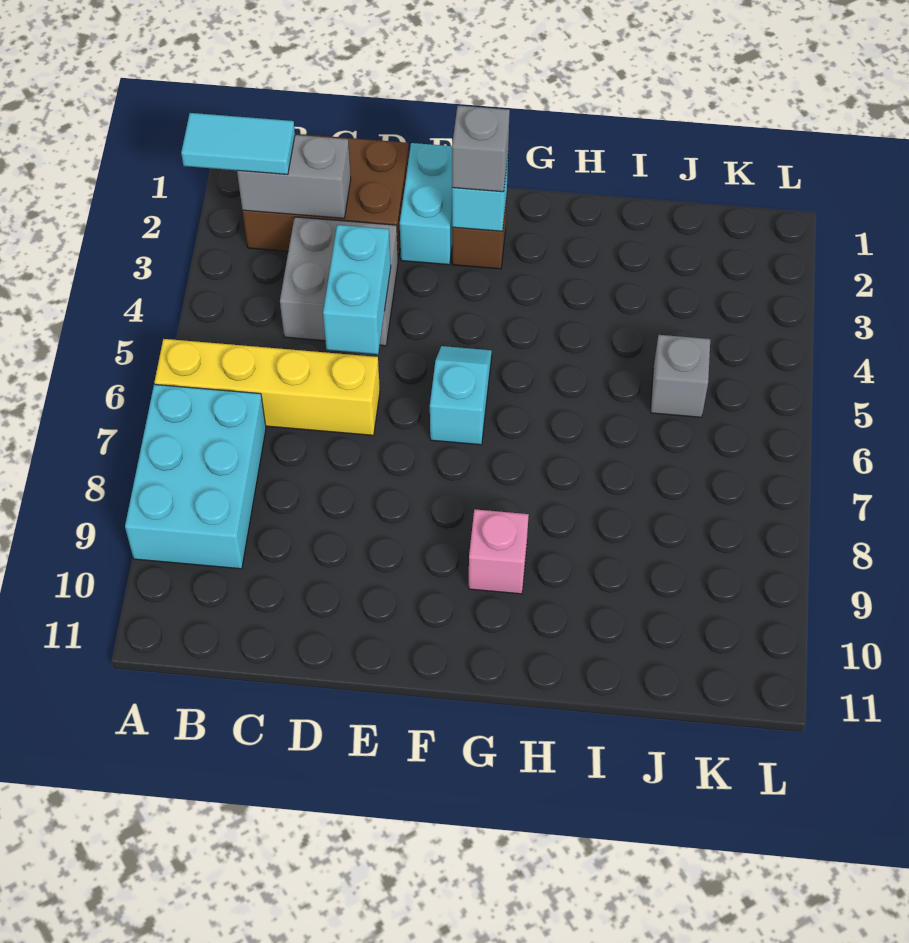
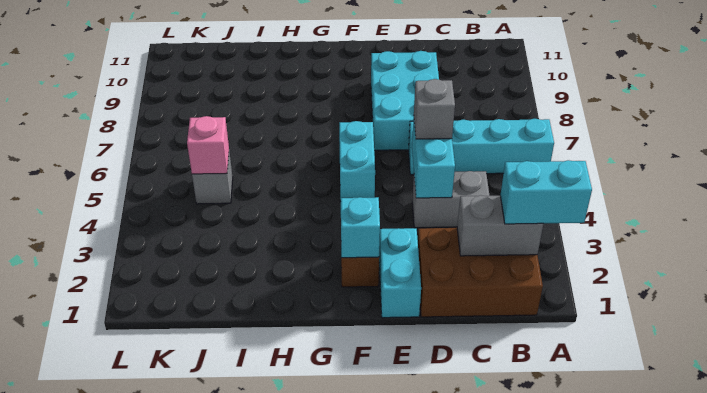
cyan 1x2 tile [181,113,295,174] -> cyan 1x2 brick [500,160,592,224]
yellow 1x4 brick [154,339,380,435] -> cyan 1x4 brick [408,119,554,175]
cyan 2x3 brick [125,385,266,569] -> cyan 2x3 brick moved to [371,51,439,150]
grey 2x2 brick [280,217,398,346] -> grey 1x2 brick [412,171,489,228]
grey 1x1 brick [452,106,510,192] -> grey 1x1 brick moved to [414,79,455,139]
cyan 1x2 slope [430,346,492,445] -> cyan 1x2 brick [339,121,375,201]
pink 1x1 brick [469,509,529,594] -> pink 1x1 brick moved to [187,116,229,174]

